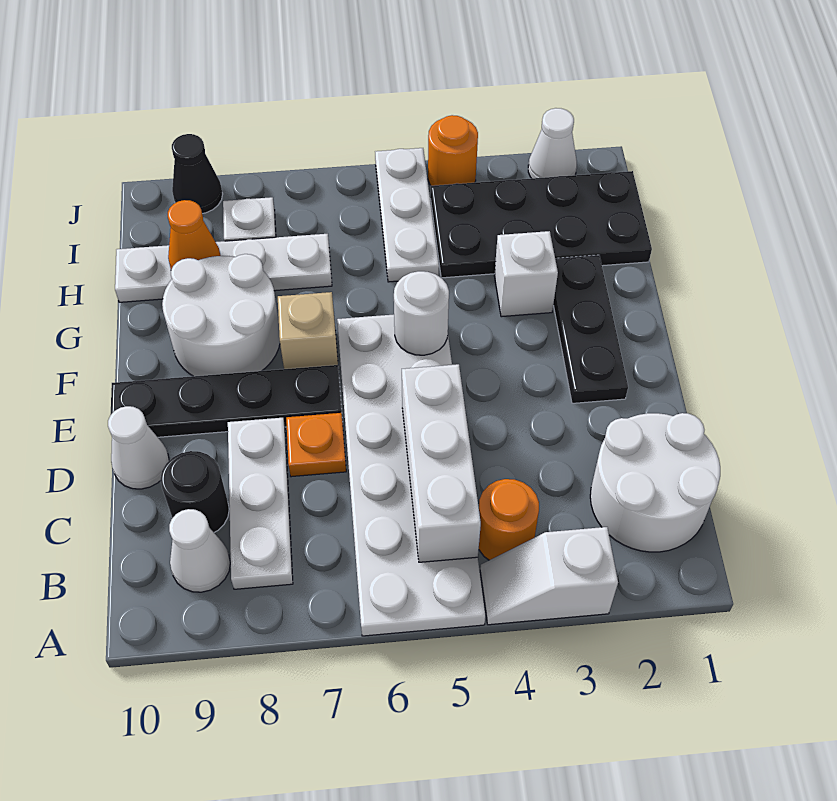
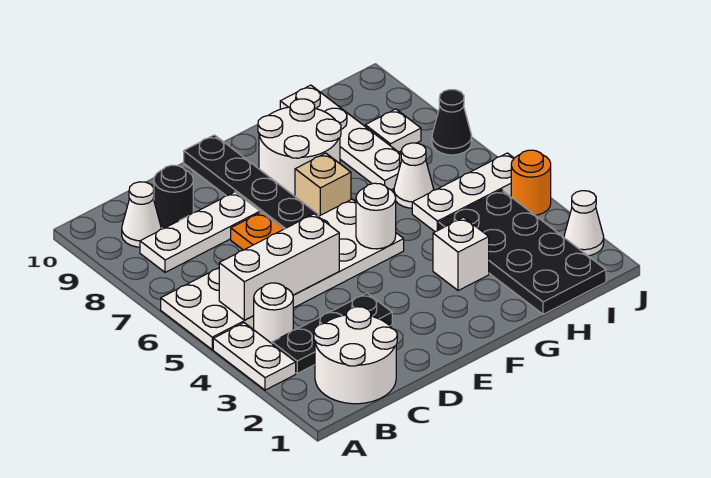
white 1x2 slope [480,527,618,625] -> white 1x2 plate [213,323,296,390]
orange 1x1 round brick [479,479,539,560] -> white 1x1 round brick [254,283,293,343]
white 1x1 cone [108,406,169,489] -> white 1x1 cone moved to [394,143,434,208]
black 1x3 plate [553,255,628,403] -> black 1x3 plate moved to [272,293,392,373]
orange 1x1 cone [168,200,221,269] -> none
black 1x1 cone [172,134,223,214] -> black 1x1 cone moved to [432,90,472,155]

